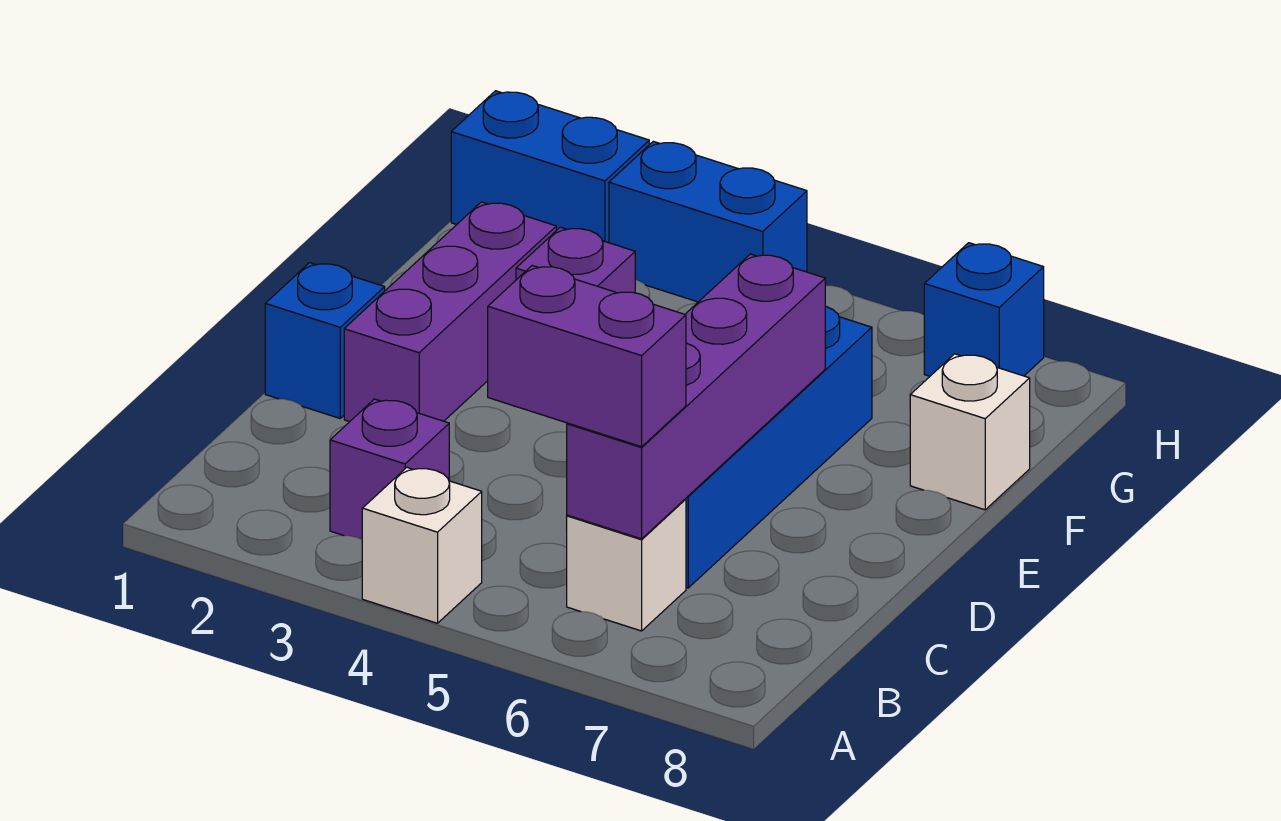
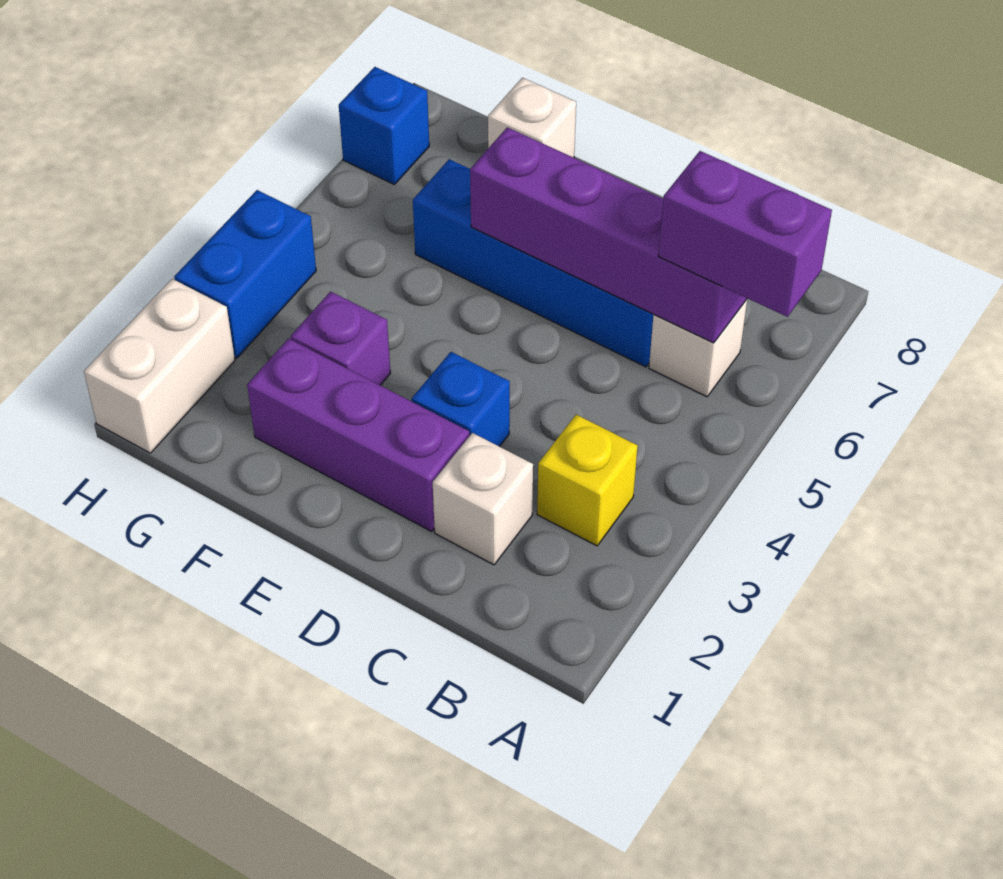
white 1x1 brick [362,467,482,623] -> white 1x1 brick moved to [433,433,533,565]
purple 1x1 brick [330,399,449,539] -> yellow 1x1 brick [537,415,638,546]
purple 1x2 brick [488,266,686,447] -> purple 1x2 brick turned to [658,151,832,317]
blue 1x1 brick [265,263,385,418] -> blue 1x1 brick moved to [412,352,510,446]
blue 1x2 brick [451,91,649,243] -> white 1x2 brick [84,279,235,453]

